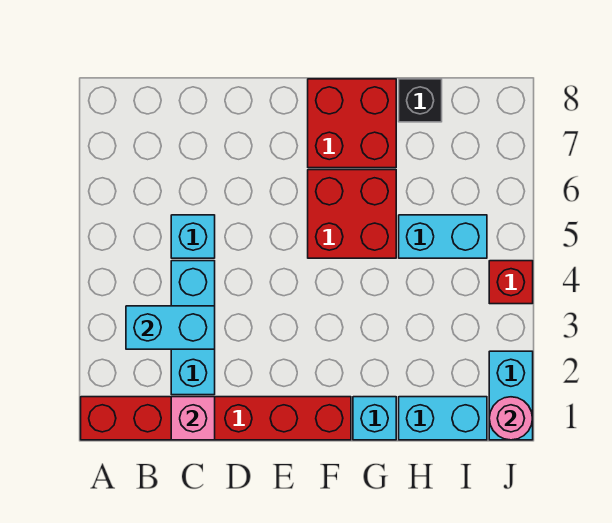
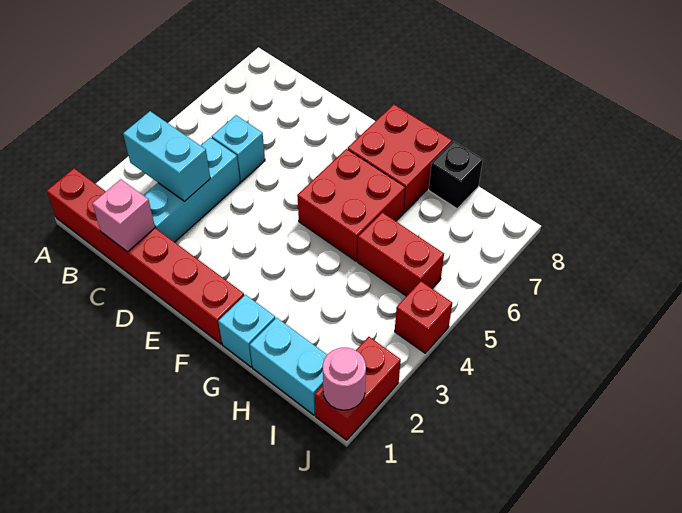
cyan 1x2 brick [399,215,487,258] -> red 1x2 brick [358,212,444,296]
cyan 1x2 brick [489,351,533,440] -> red 1x2 brick [315,337,401,440]

